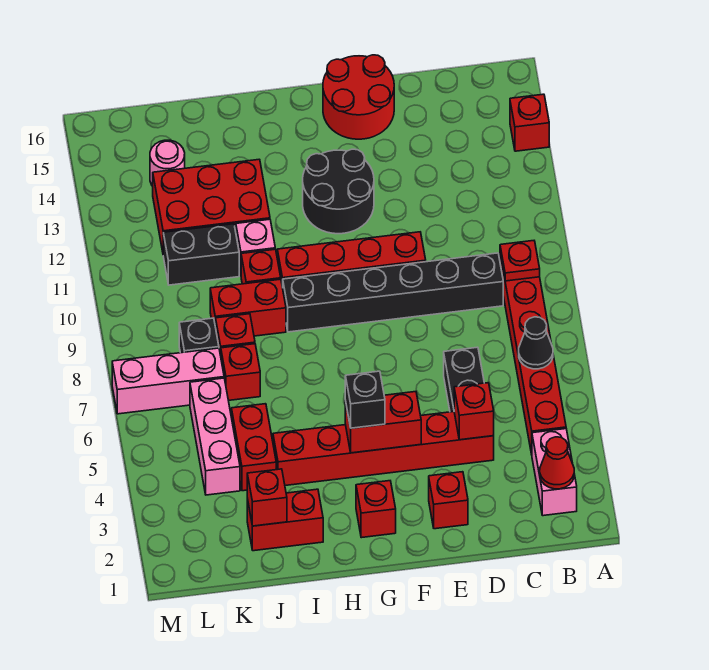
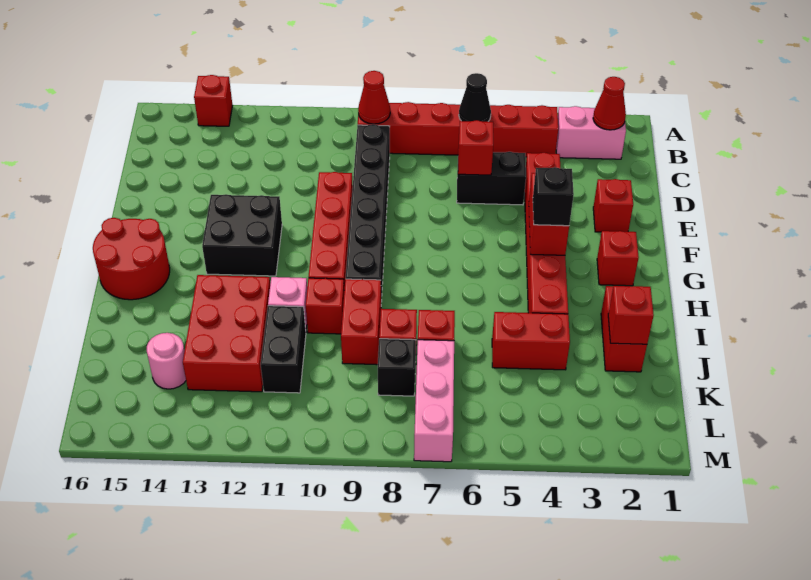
red 1x1 plate [500,241,540,281] -> red 1x1 cone [358,71,390,124]
red 1x1 brick [454,383,494,440] -> red 1x1 brick moved to [458,120,493,175]
red 2x2 round brick [323,55,394,139] -> red 2x2 round brick moved to [93,218,170,300]
black 2x2 round brick [303,149,374,234] -> black 2x2 brick [202,194,282,276]
pink 1x3 brick [190,378,240,495] -> none

